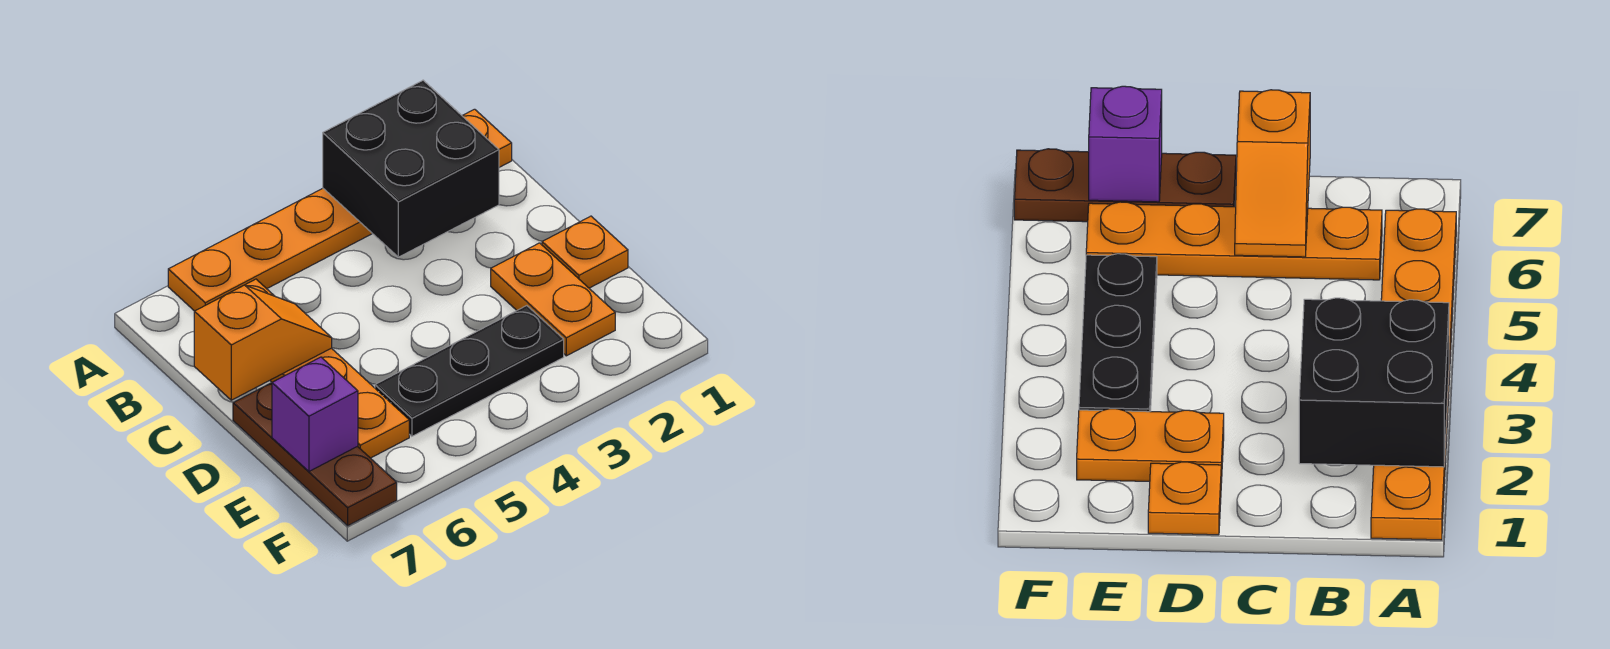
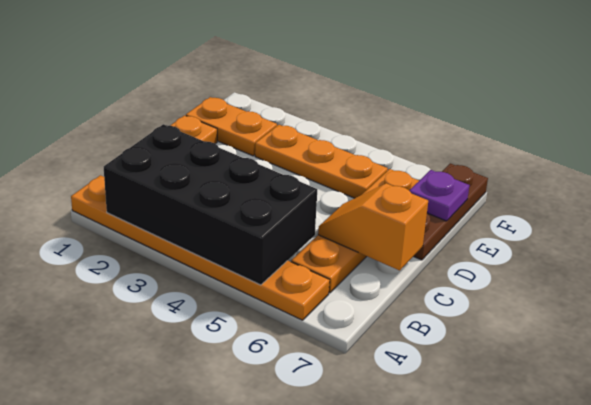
black 2x2 brick [323,80,499,257] -> black 2x4 brick [104,124,317,285]
orange 1x2 plate [491,243,615,356] -> orange 1x2 plate turned to [186,97,277,156]
black 1x3 plate [375,306,564,436] -> orange 1x3 plate [255,125,388,198]
purple 1x1 brick [272,357,358,471] -> purple 1x1 plate [409,170,470,221]

